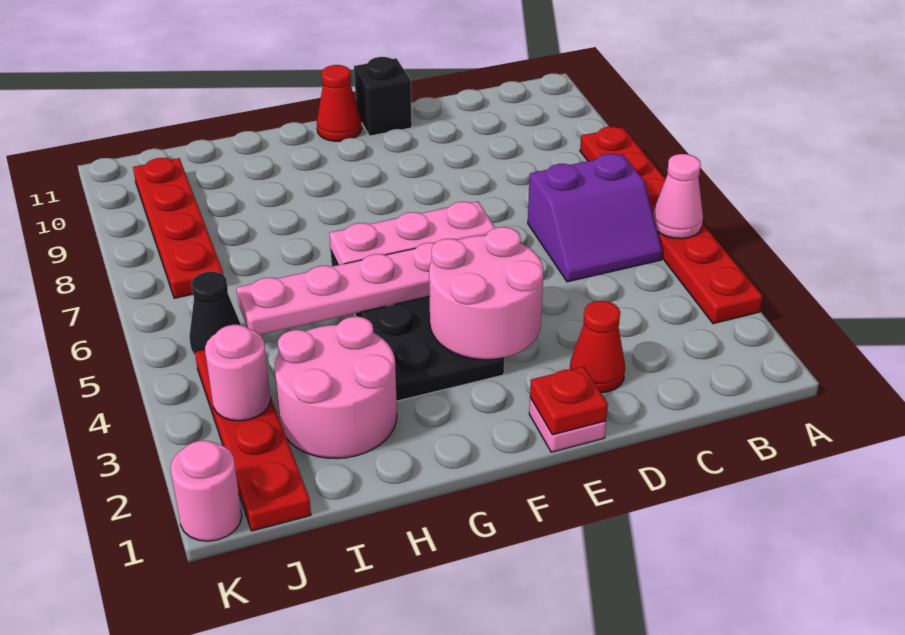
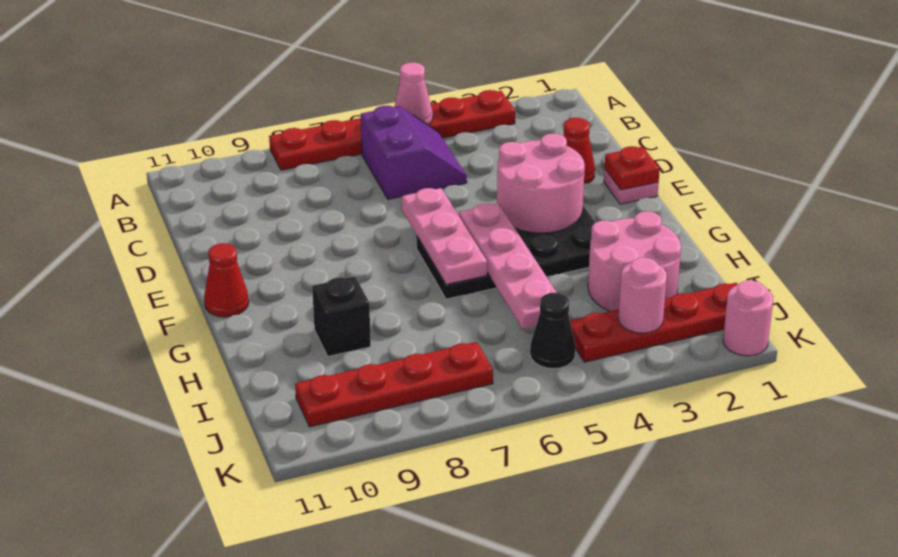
black 1x1 brick [354,57,412,136] -> black 1x1 brick moved to [312,277,371,356]

